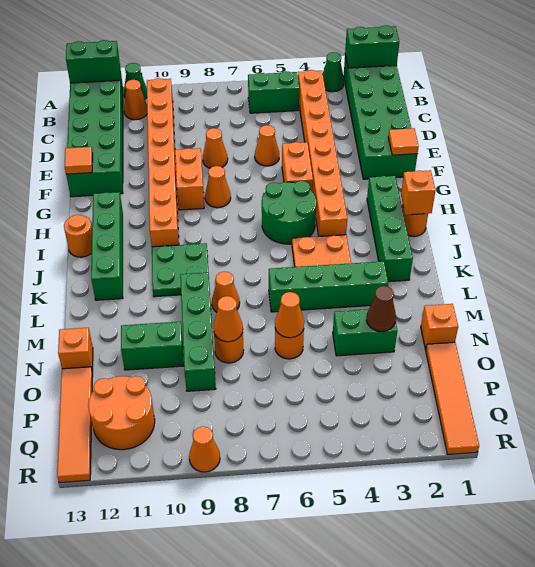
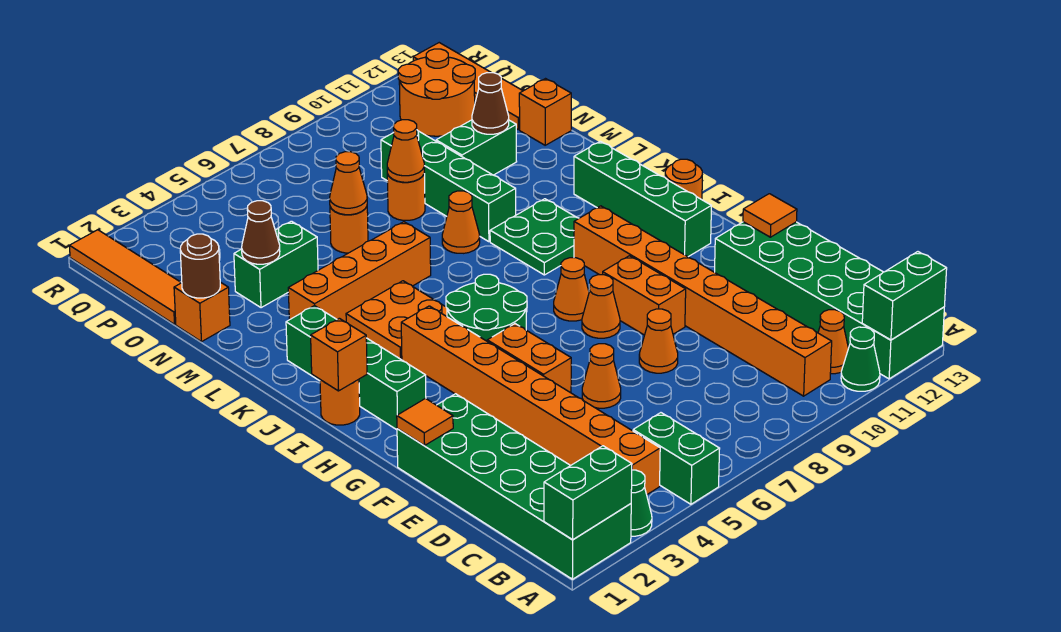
green 1x2 brick [248,71,299,113] -> green 1x2 brick turned to [633,413,720,504]
green 1x4 brick [269,261,388,312] -> orange 1x4 brick [288,222,431,322]
none -> brown 1x1 round brick [180,234,220,298]
none -> brown 1x1 cone [472,73,509,134]
orange 1x1 cone [189,427,220,472] -> orange 1x1 cone moved to [554,258,589,321]

